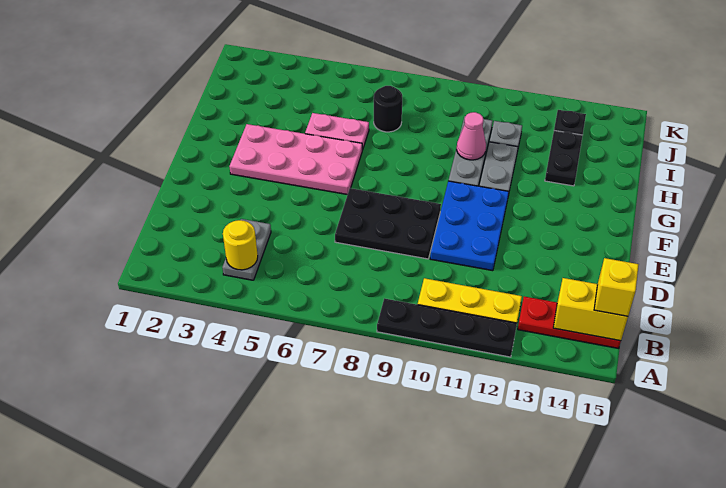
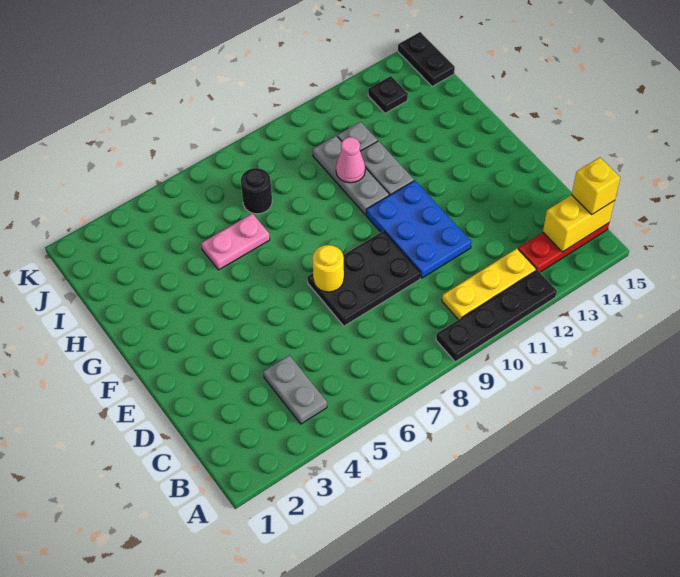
yellow 1x1 round brick [223,220,258,270] -> yellow 1x1 round brick moved to [312,245,344,292]
pink 2x4 plate [229,124,362,195] -> none
black 1x2 plate [545,131,583,186] -> black 1x2 plate moved to [398,32,455,87]

